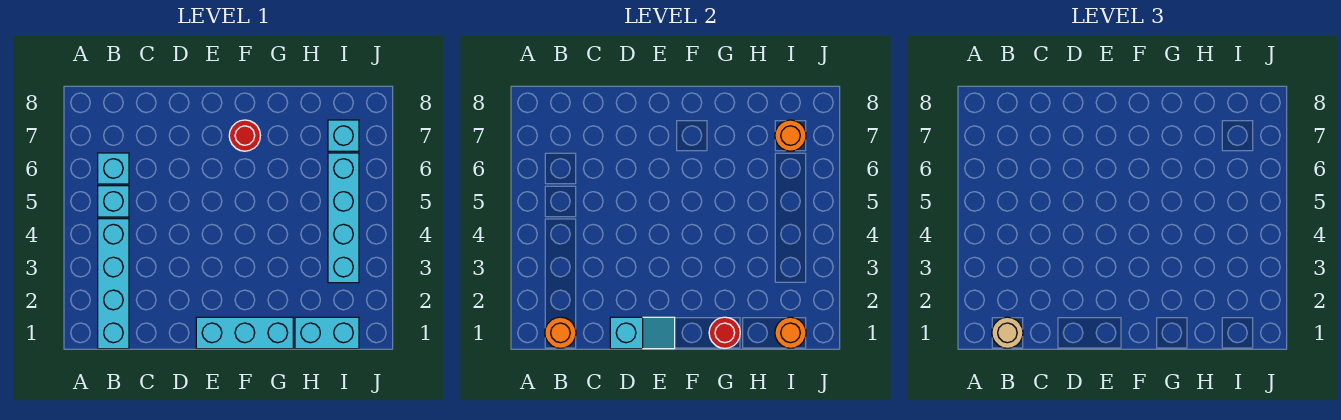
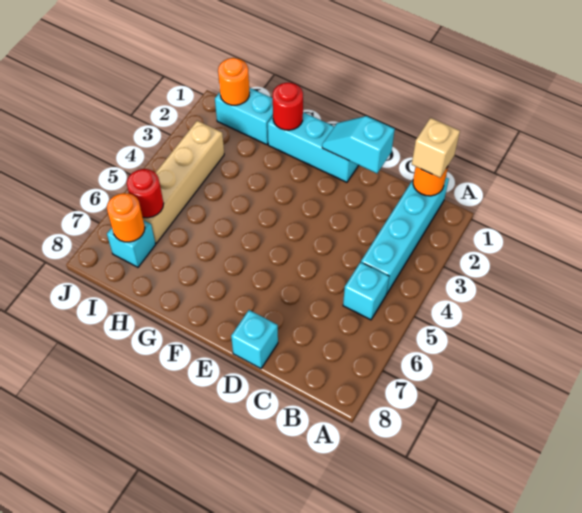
tan 1x1 round brick [992,317,1023,348] -> tan 1x1 brick [412,118,460,178]
cyan 1x1 brick [98,153,129,184] -> cyan 1x1 brick moved to [231,310,278,369]
red 1x1 round brick [229,120,260,151] -> red 1x1 round brick moved to [127,169,164,218]
cyan 1x4 brick [328,153,359,283] -> tan 1x4 brick [143,121,224,243]

